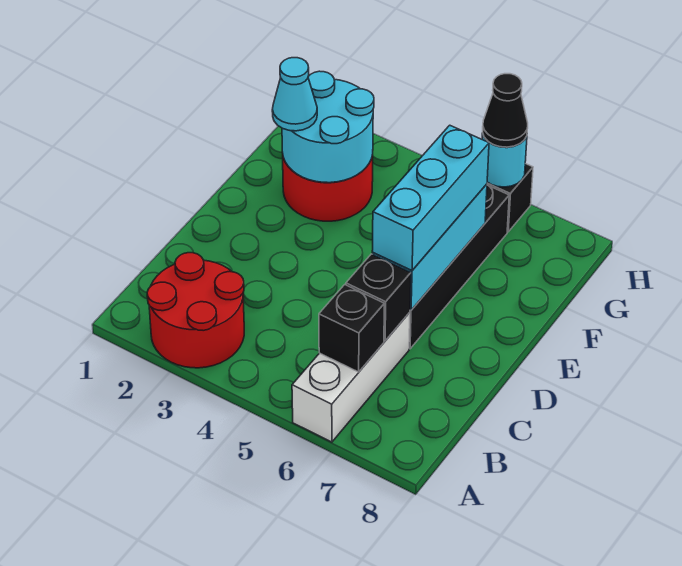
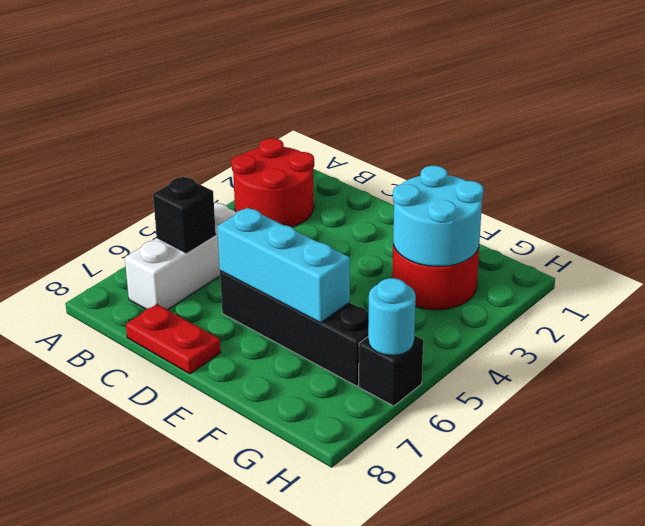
white 1x3 brick [292,312,410,442] -> white 1x3 brick turned to [125,202,237,310]
black 1x1 brick [346,254,411,341] -> none
none -> red 1x2 plate [126,304,221,374]
cyan 1x3 brick [372,125,489,270] -> none
cyan 1x1 cone [272,58,317,131] -> none
black 1x1 cone [483,74,528,147] -> none

